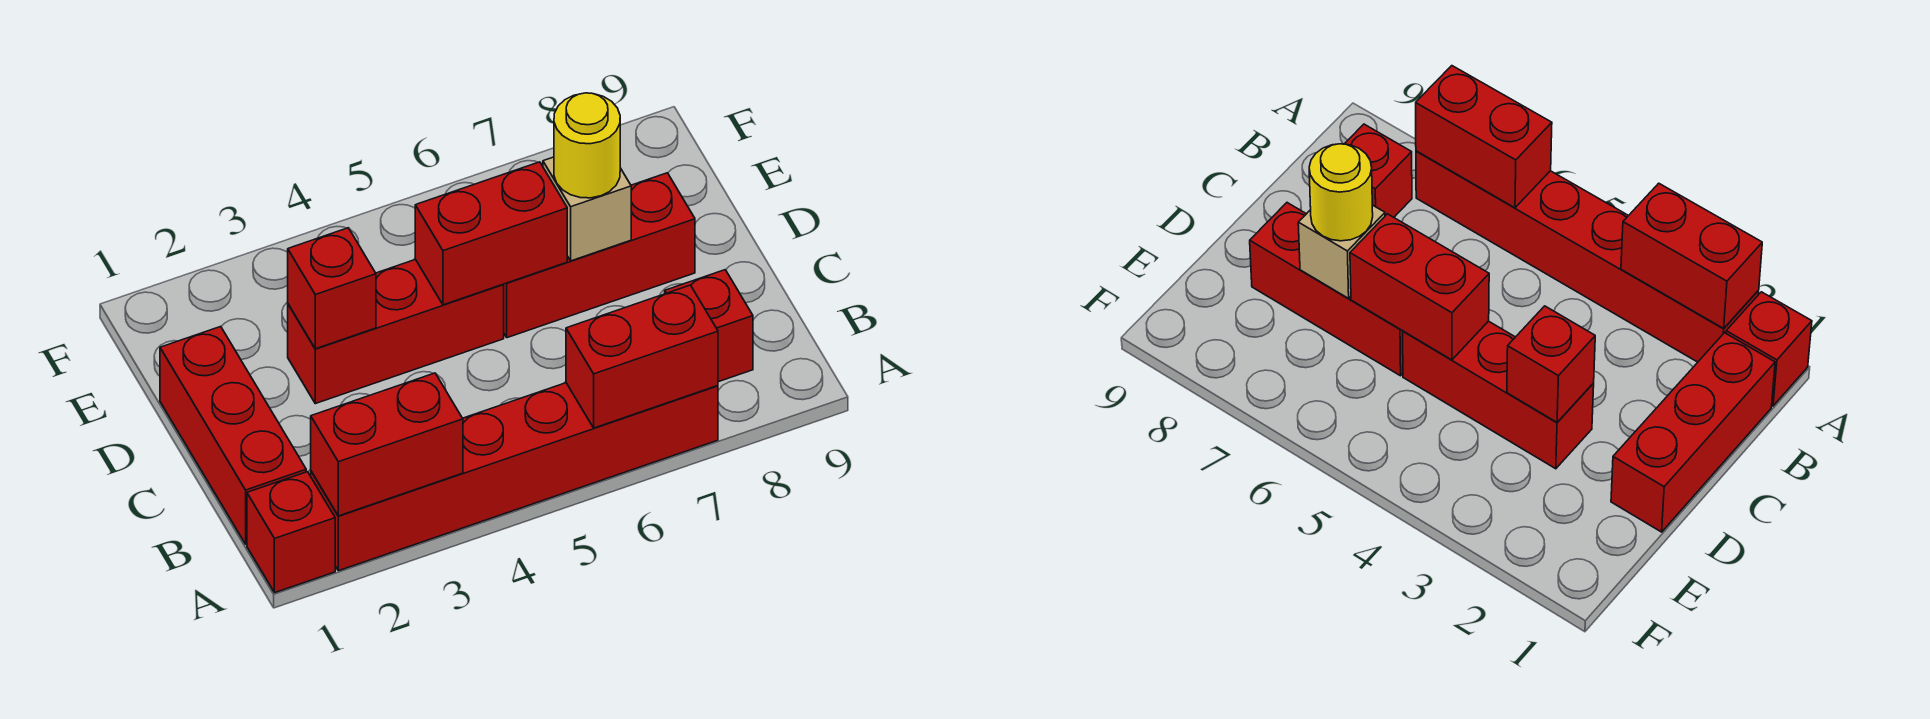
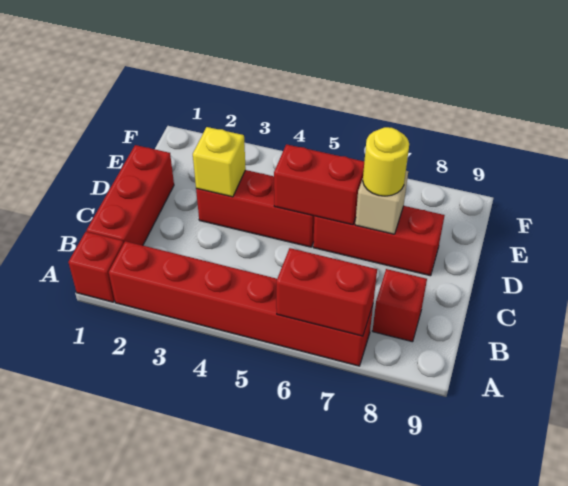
red 1x2 brick [311,373,463,516] -> none
red 1x1 brick [288,228,376,349] -> yellow 1x1 brick [193,127,246,197]

